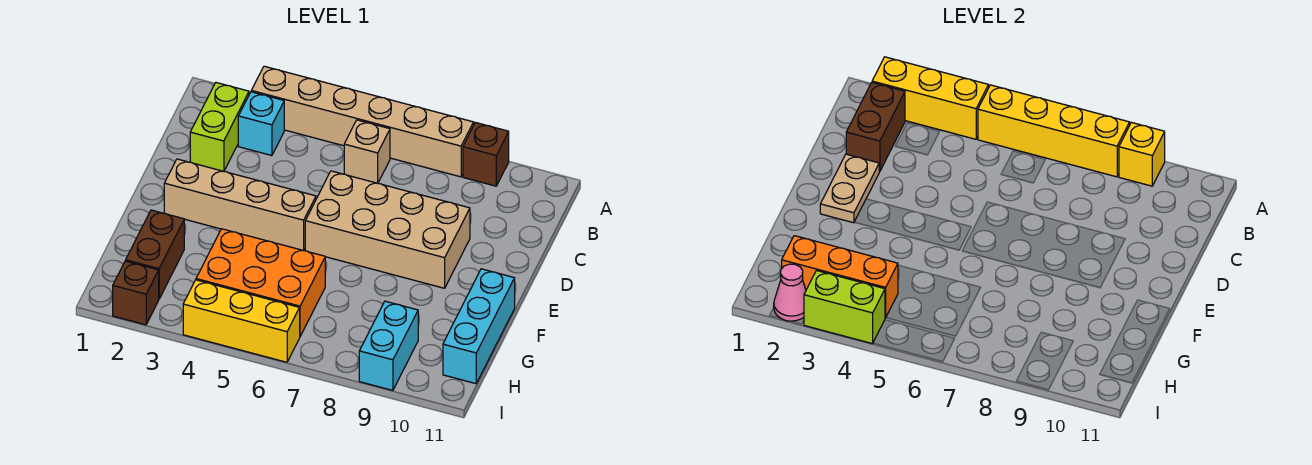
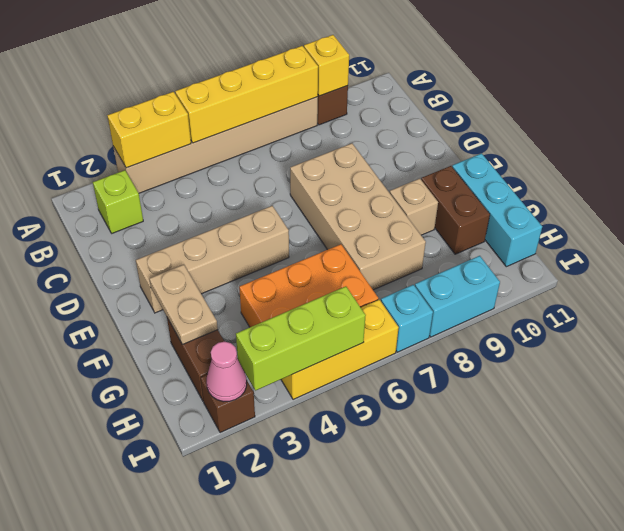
yellow 1x3 brick [872,57,989,139] -> yellow 1x2 brick [107,92,191,168]
lime 1x2 brick [190,83,249,171] -> lime 1x1 brick [93,170,143,233]
brown 1x2 brick [846,83,905,172] -> brown 1x2 brick moved to [421,166,490,254]
cyan 1x1 brick [238,92,284,156] -> cyan 1x1 brick moved to [381,285,433,352]
tan 1x1 brick [344,120,390,183] -> tan 1x1 brick moved to [390,179,438,235]
tan 1x2 plate [820,154,879,223] -> tan 1x2 plate moved to [149,265,218,345]
tan 2x4 brick [305,171,470,288] -> tan 2x4 brick turned to [290,143,426,290]
orange 1x3 brick [782,236,898,318] -> none
cyan 1x2 brick [359,301,418,390] -> cyan 1x2 brick turned to [415,256,500,337]
lime 1x2 brick [804,271,885,344] -> lime 1x3 brick [236,286,366,391]

